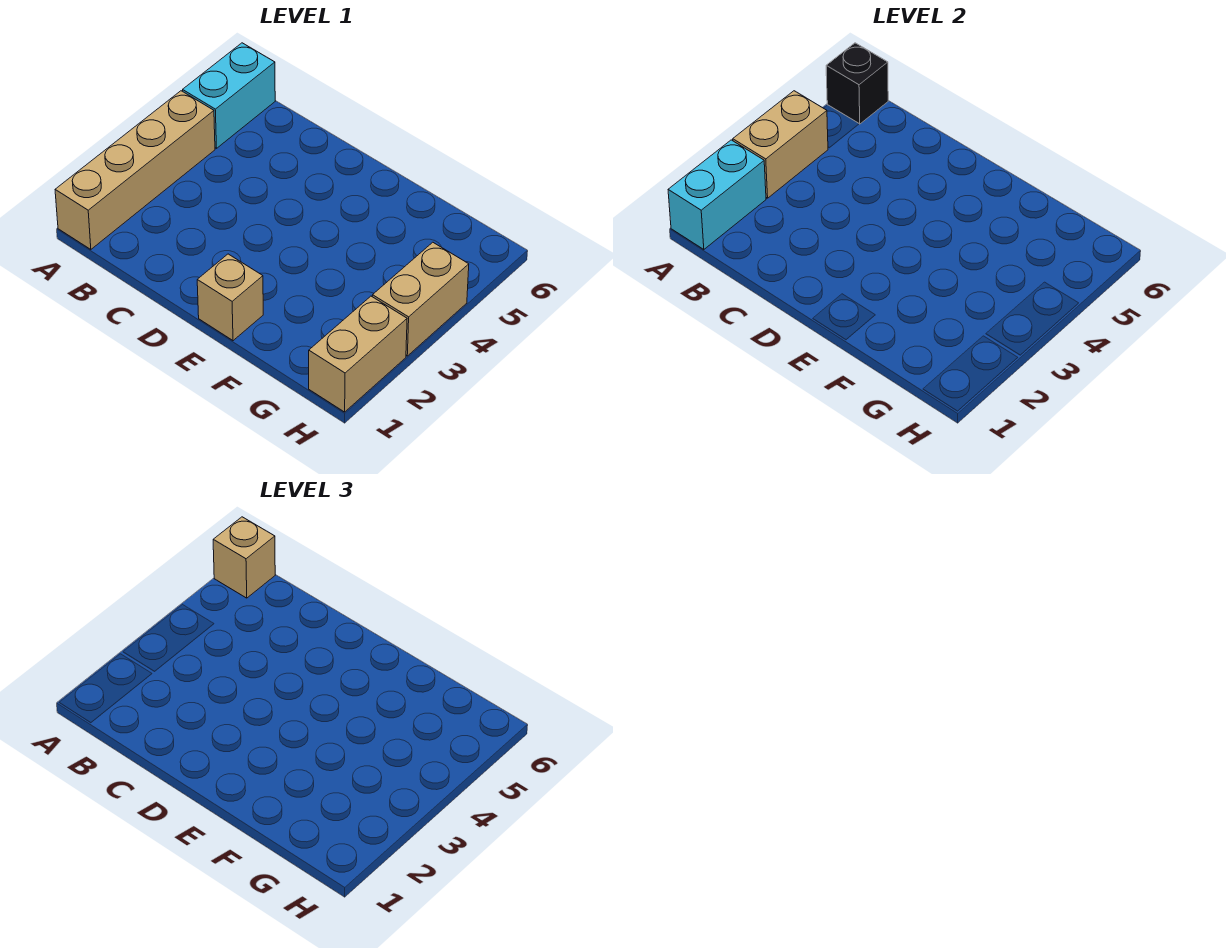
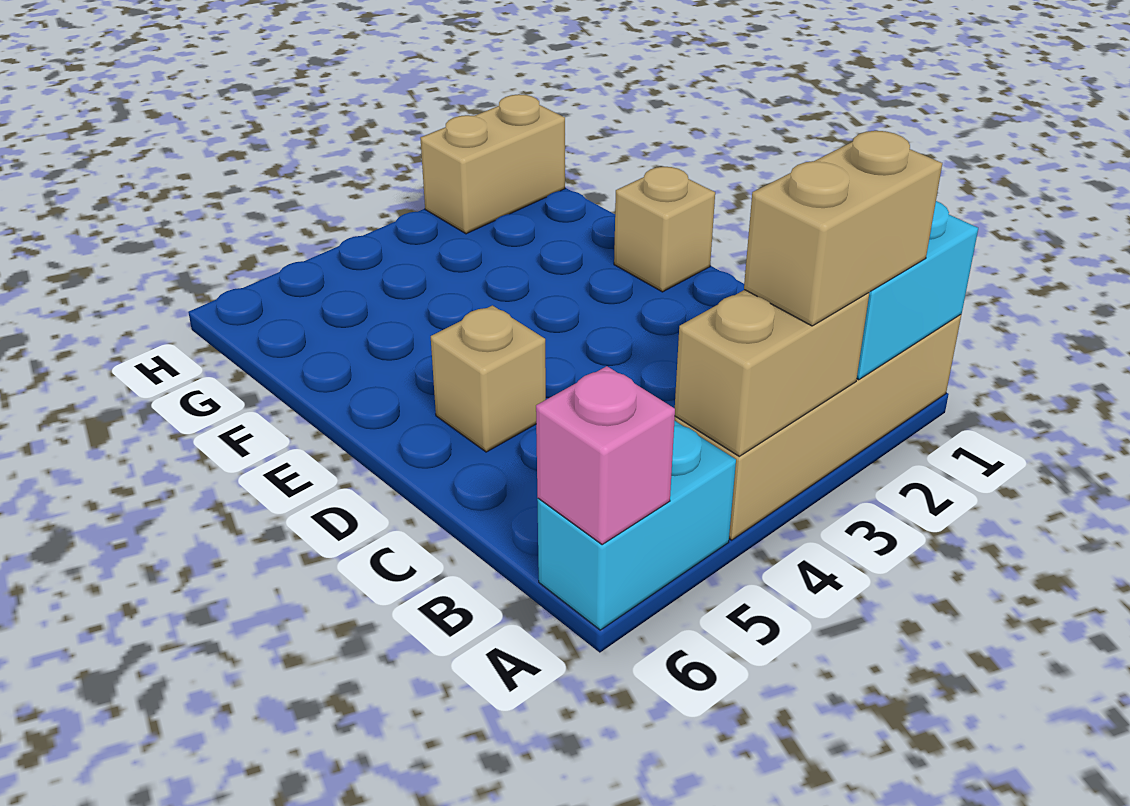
black 1x1 brick [826,43,888,124] -> pink 1x1 brick [536,366,675,545]
tan 1x1 brick [213,517,275,598] -> tan 1x1 brick moved to [431,305,546,452]
tan 1x2 brick [372,242,469,356] -> tan 1x2 brick moved to [744,131,942,326]

